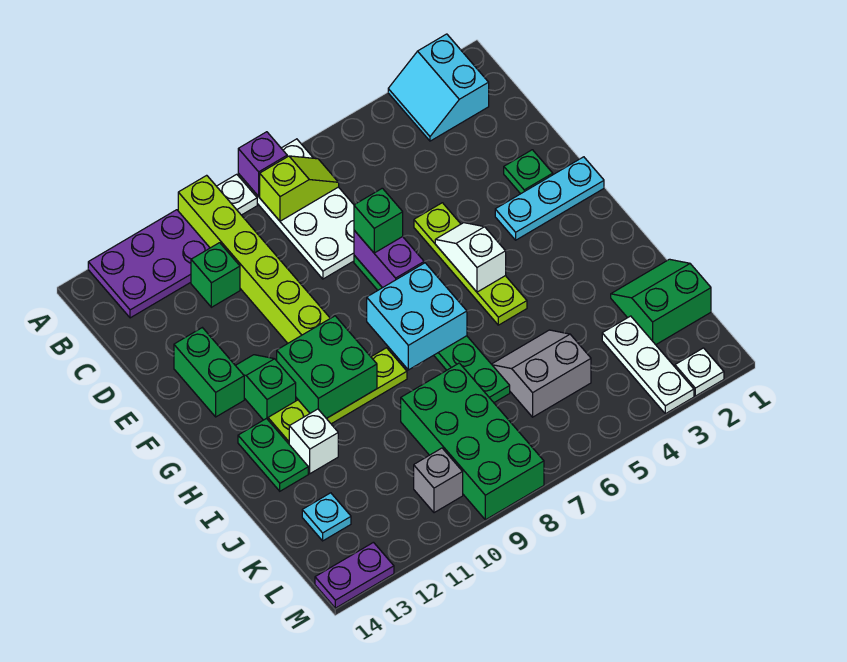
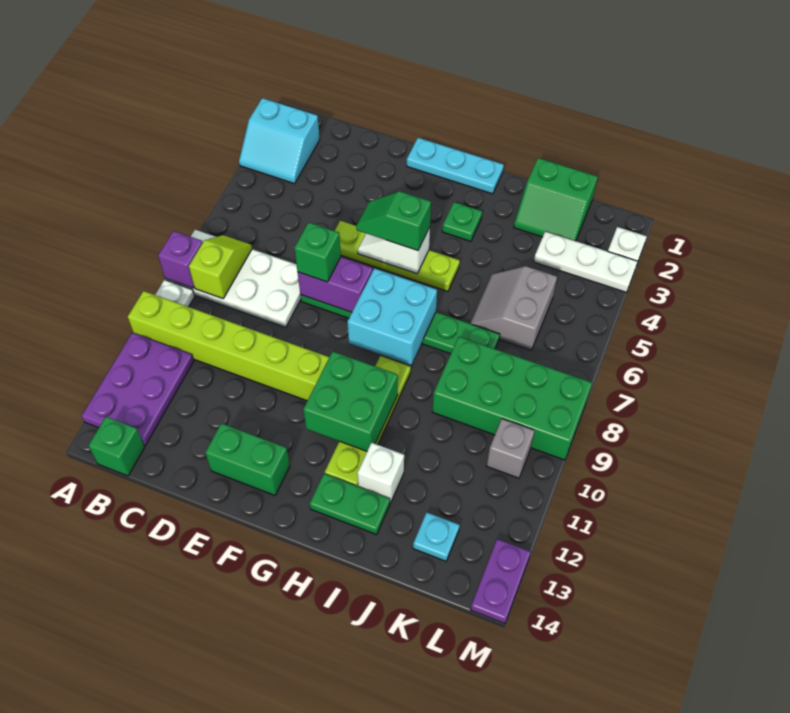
green 1x1 brick [191,243,240,307] -> green 1x1 brick moved to [88,417,145,476]
green 1x1 plate [504,150,553,194] -> green 1x1 plate moved to [442,202,482,241]
cyan 1x3 plate [495,157,604,240] -> cyan 1x3 plate turned to [407,138,504,194]
green 1x2 slope [235,355,296,420] -> green 1x2 slope moved to [356,191,431,251]
green 2x2 slope [611,259,711,345] -> green 2x2 slope turned to [514,158,598,241]

